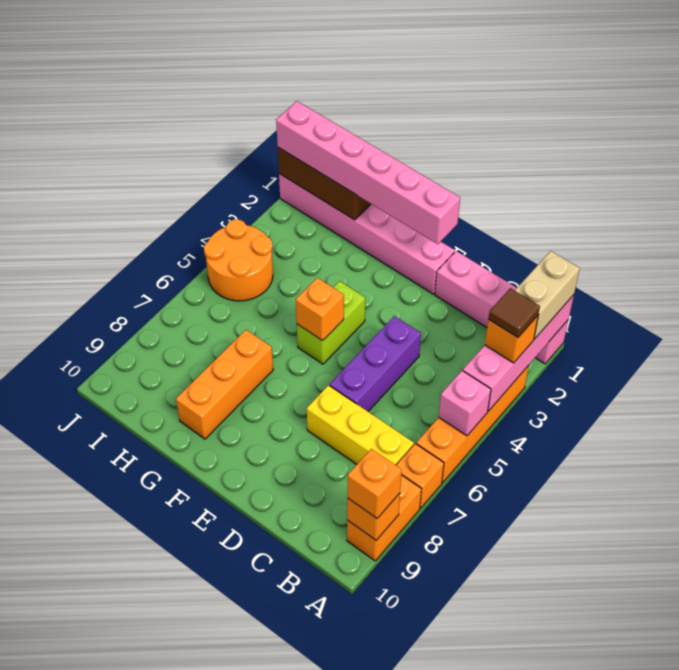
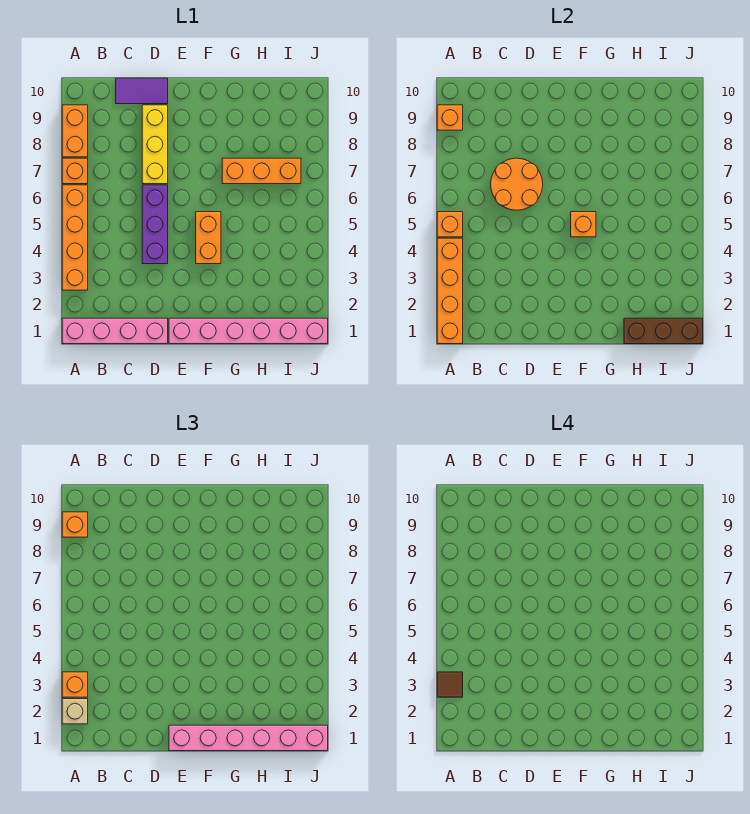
pink 1x4 brick [463,295,574,411] -> orange 1x4 brick [437,238,463,344]
tan 1x2 brick [515,251,580,339] -> tan 1x1 brick [62,699,88,724]
pink 1x1 brick [439,371,491,436] -> orange 1x1 brick [437,212,463,237]
yellow 1x3 brick [307,385,414,465] -> yellow 1x3 brick turned to [142,105,168,184]
none -> purple 1x2 tile [116,78,168,104]
lime 1x2 brick [297,281,365,364] -> orange 1x2 brick [196,212,221,264]
orange 1x3 brick [176,330,273,439] -> orange 1x3 brick turned to [222,158,301,184]
orange 2x2 round brick [204,219,273,301] -> orange 2x2 round brick moved to [491,158,543,210]

